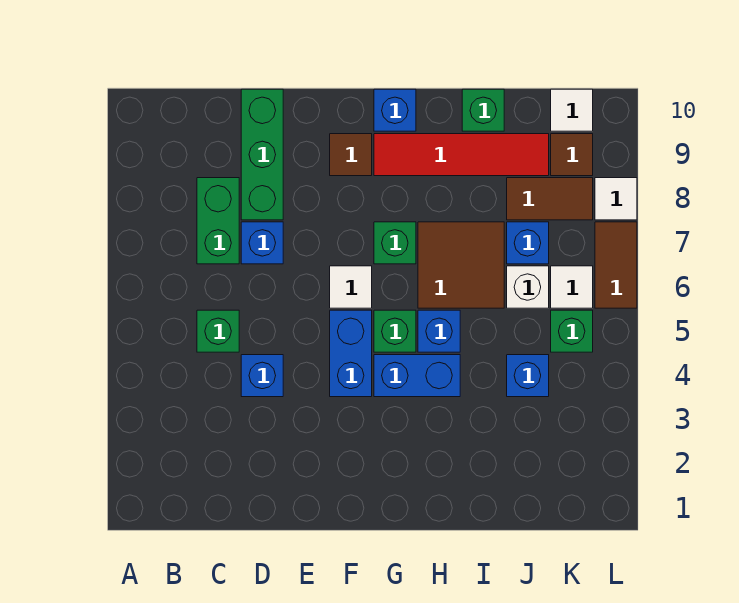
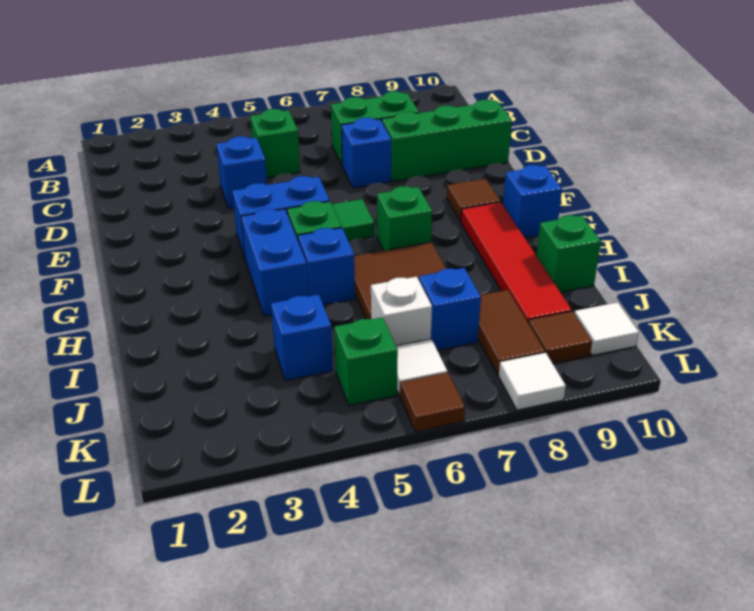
white 1x1 tile [330,266,372,308] -> green 1x1 tile [332,199,374,241]
brown 1x2 tile [595,222,637,308] -> brown 1x1 tile [400,373,465,432]

